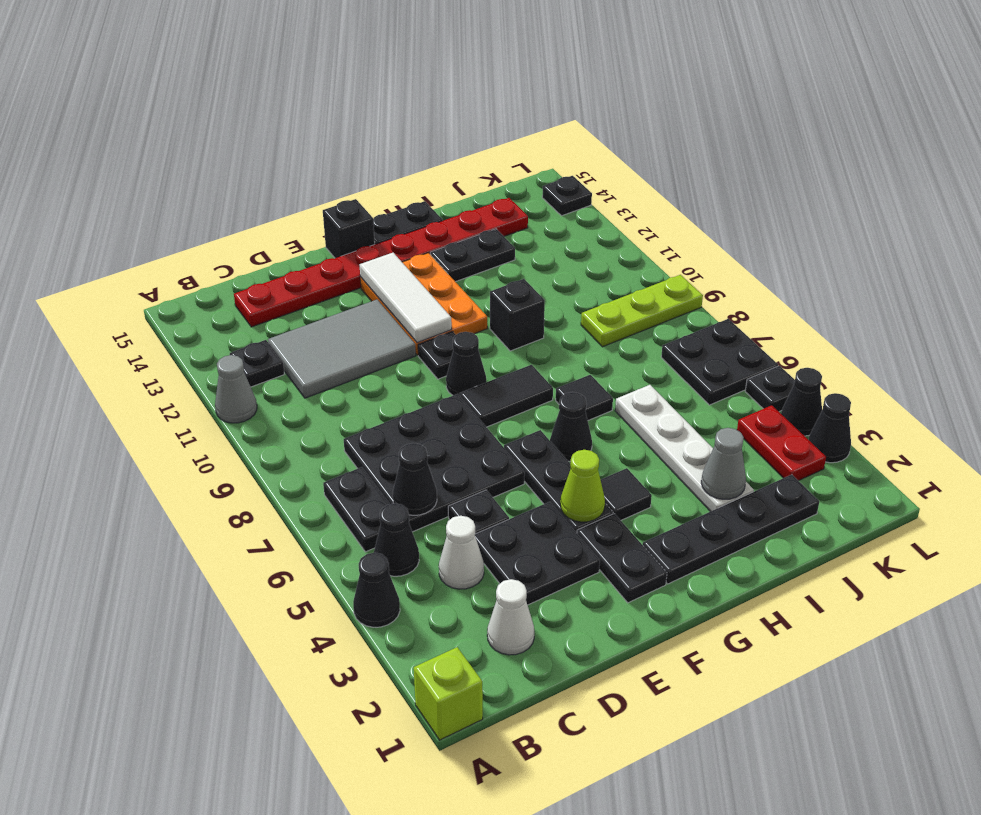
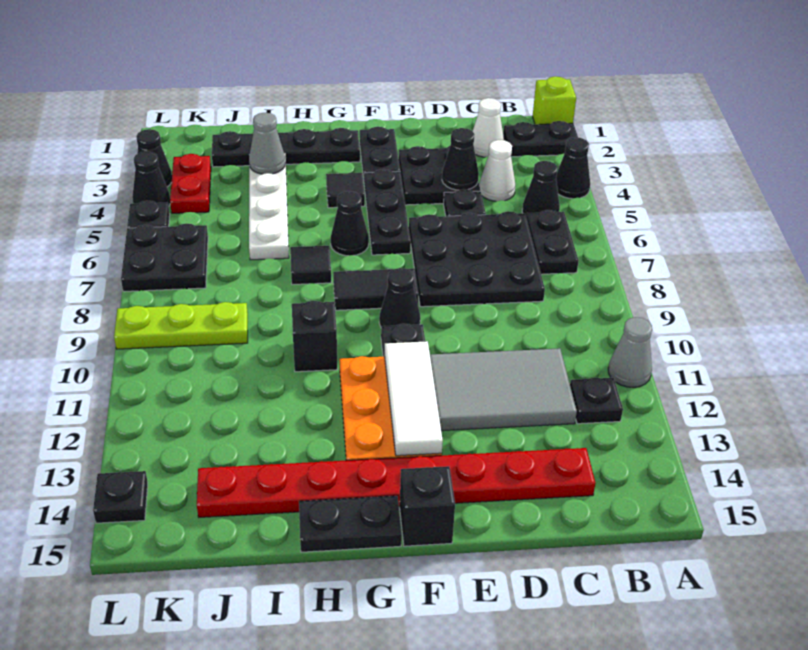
black 1x1 cone [393,443,437,515] -> black 1x1 cone moved to [442,128,479,190]
lime 1x1 cone [560,450,605,522] -> none
black 1x2 plate [430,229,515,282] -> black 1x2 plate moved to [503,121,578,157]

